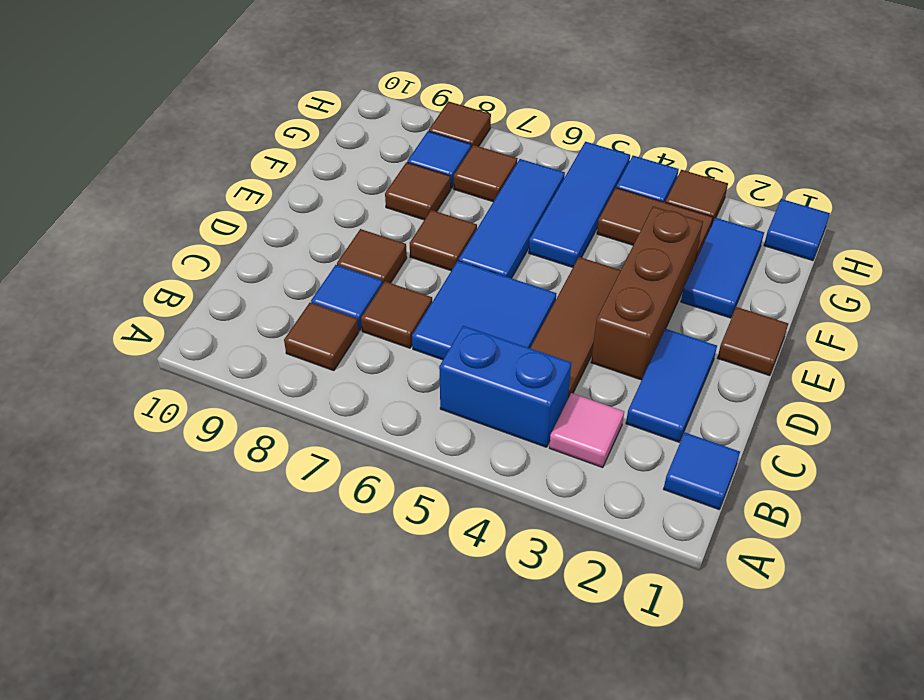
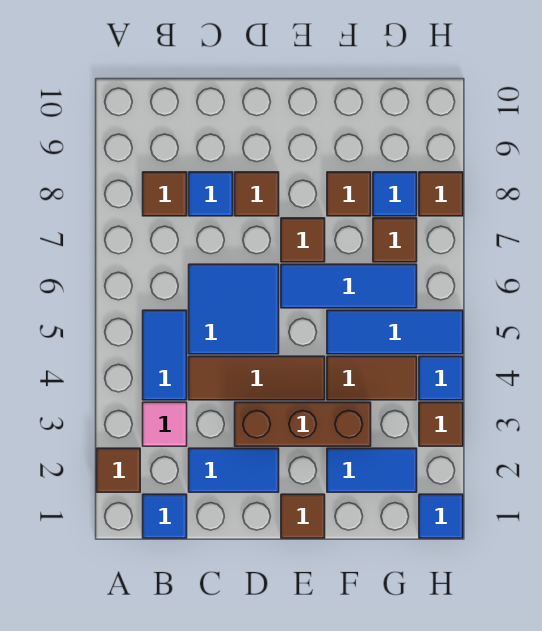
blue 1x2 brick [439,326,571,447] -> blue 1x2 tile [143,310,187,400]
brown 1x1 tile [361,281,432,348] -> brown 1x1 tile moved to [97,448,140,492]
brown 1x2 tile [597,188,713,261] -> brown 1x2 tile turned to [327,356,417,400]

